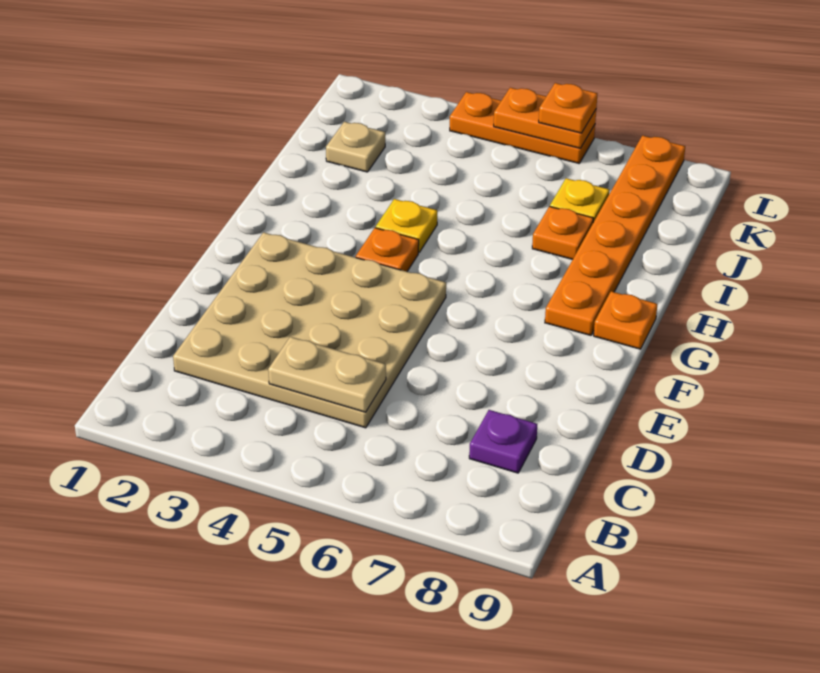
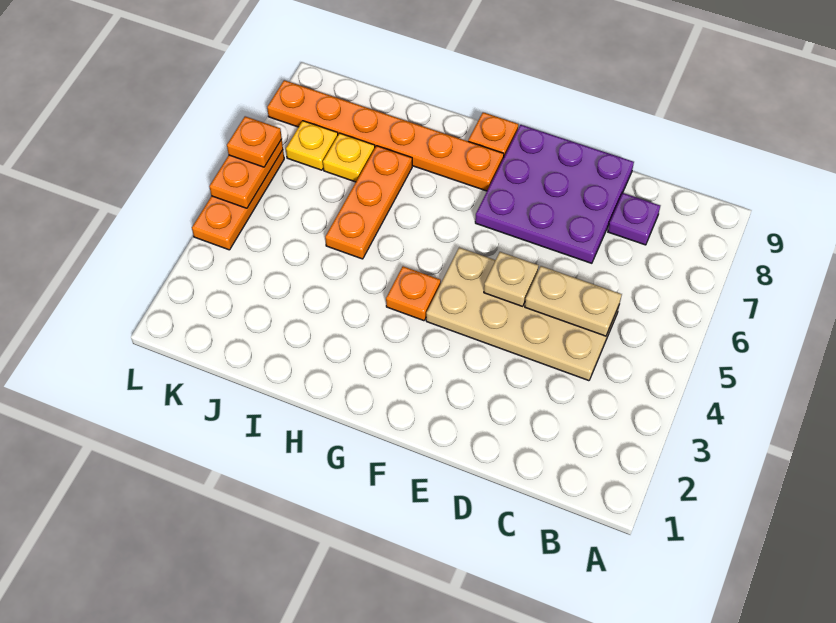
tan 4x4 plate [173,232,446,428] -> tan 2x4 plate [426,247,619,381]
tan 1x2 plate [268,337,386,412] -> tan 1x2 plate turned to [525,266,622,336]
none -> purple 3x3 plate [475,125,634,263]
yellow 1x1 plate [376,199,437,253] -> yellow 1x1 plate moved to [286,121,338,170]
orange 1x1 plate [532,206,593,259] -> orange 1x3 plate [325,146,412,259]
tan 1x1 plate [326,122,385,172] -> tan 1x1 plate moved to [484,252,539,306]

